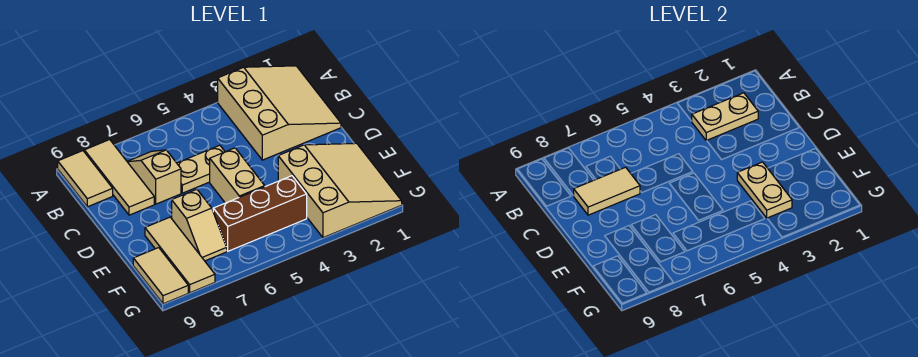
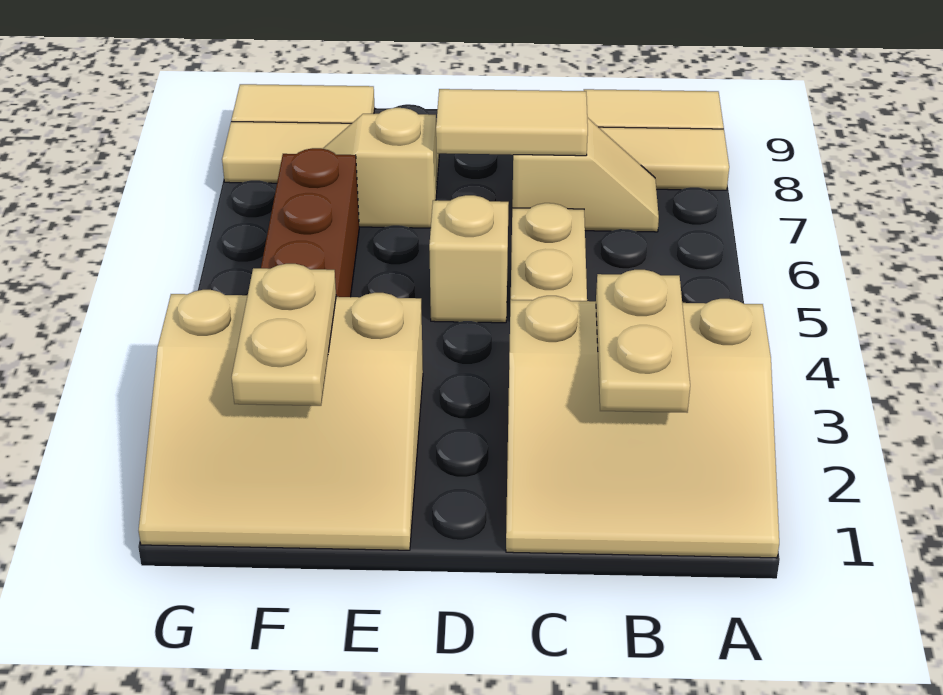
tan 1x2 tile [574,167,640,215] -> tan 1x2 tile turned to [436,89,588,156]
tan 1x2 brick [210,148,265,203] -> tan 1x1 brick [429,195,509,323]
tan 1x2 plate [737,162,792,218] -> tan 1x2 plate turned to [232,264,336,406]

